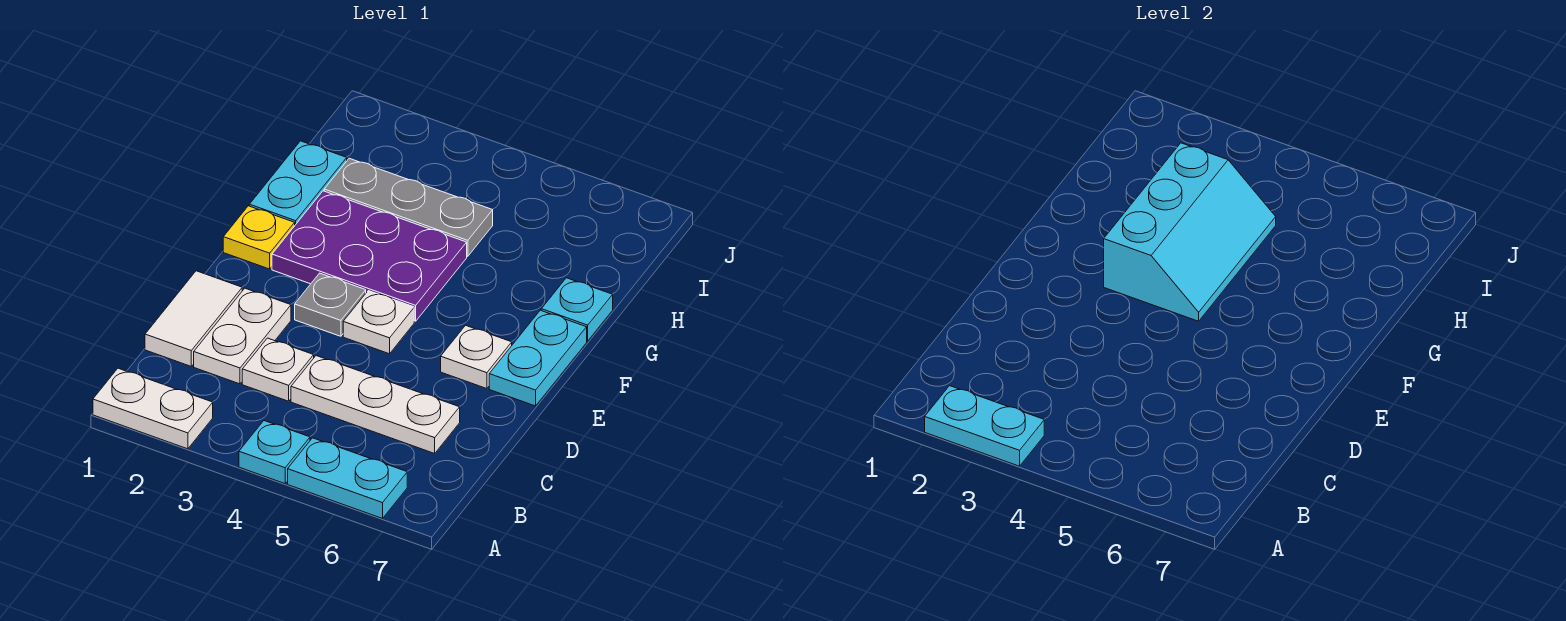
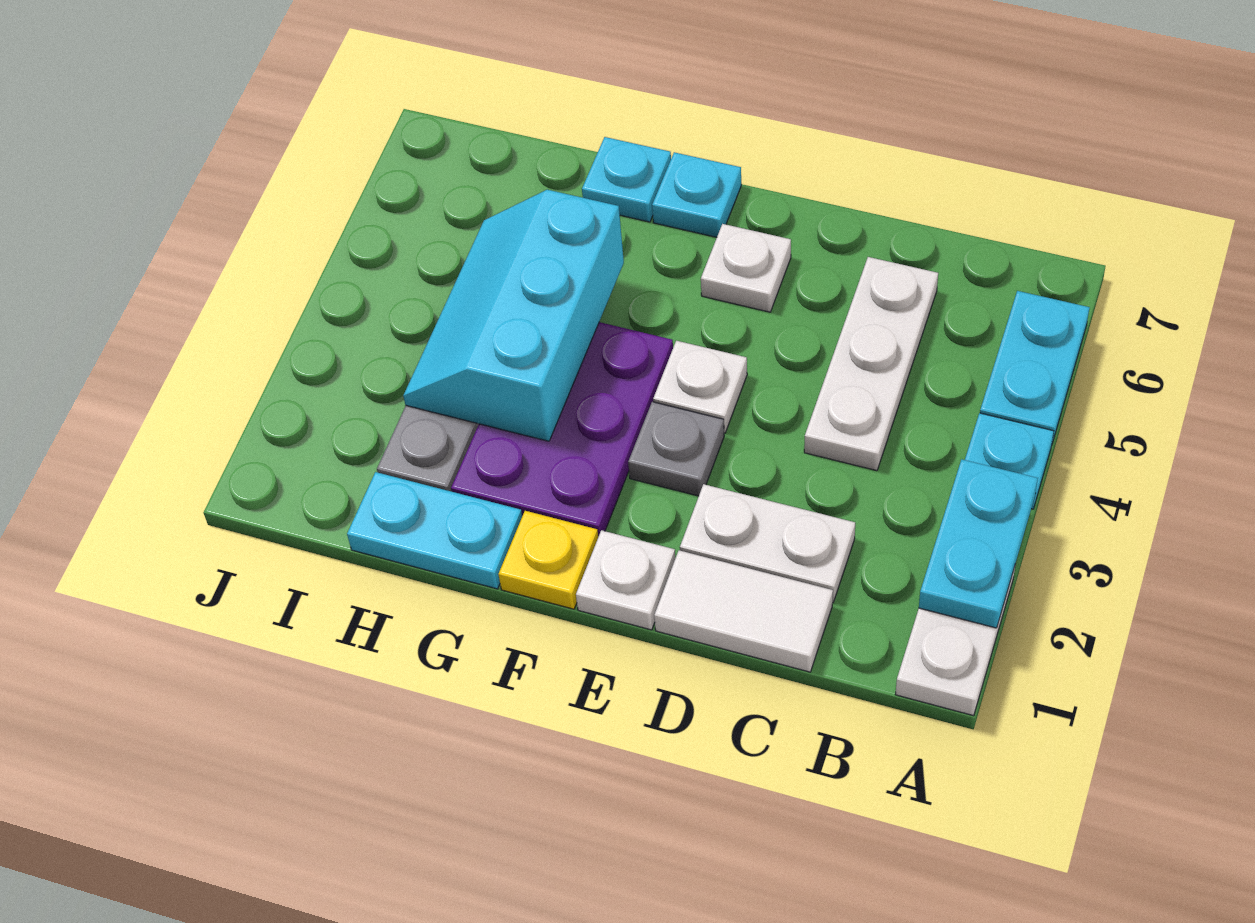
white 1x1 plate [242,338,314,401] -> white 1x1 plate moved to [576,530,675,630]
cyan 1x2 plate [489,310,587,406] -> cyan 1x1 plate [652,152,741,237]
cyan 2x3 slope [1104,143,1276,321] -> cyan 2x3 slope turned to [403,190,624,441]

